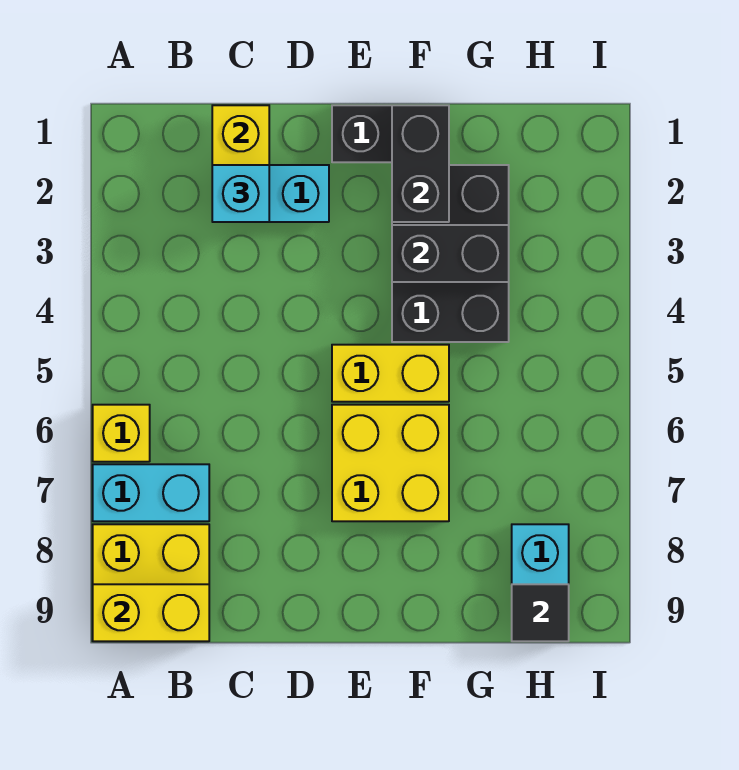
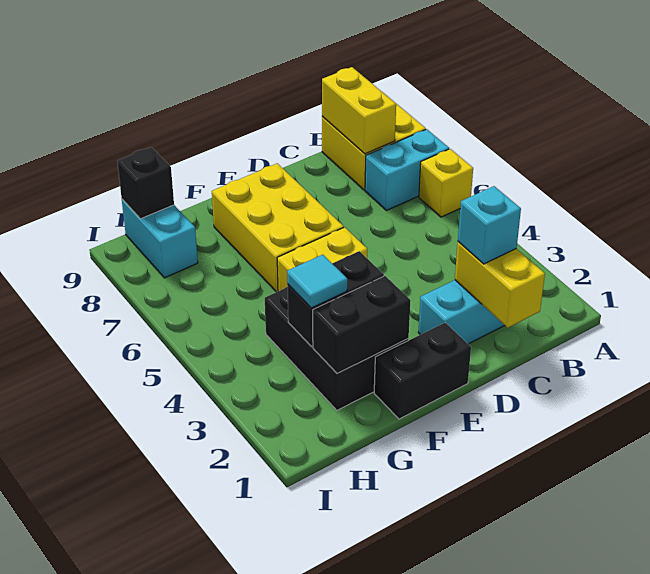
yellow 1x2 brick [93,584,209,641] -> yellow 1x2 brick turned to [322,67,396,154]
yellow 2x2 brick [332,405,449,521] -> yellow 2x3 brick [212,163,344,292]
black 1x2 brick [392,105,449,222] -> black 1x2 brick turned to [313,276,411,374]
none -> cyan 1x1 tile [287,255,347,308]
black 1x1 tile [512,584,569,641] -> black 1x1 brick [117,147,174,219]

